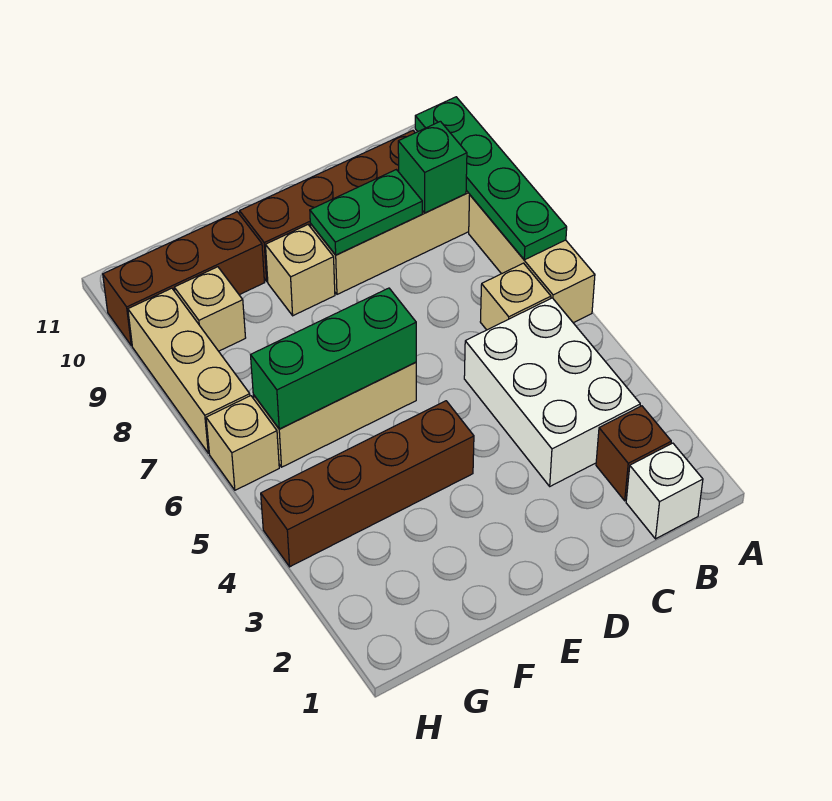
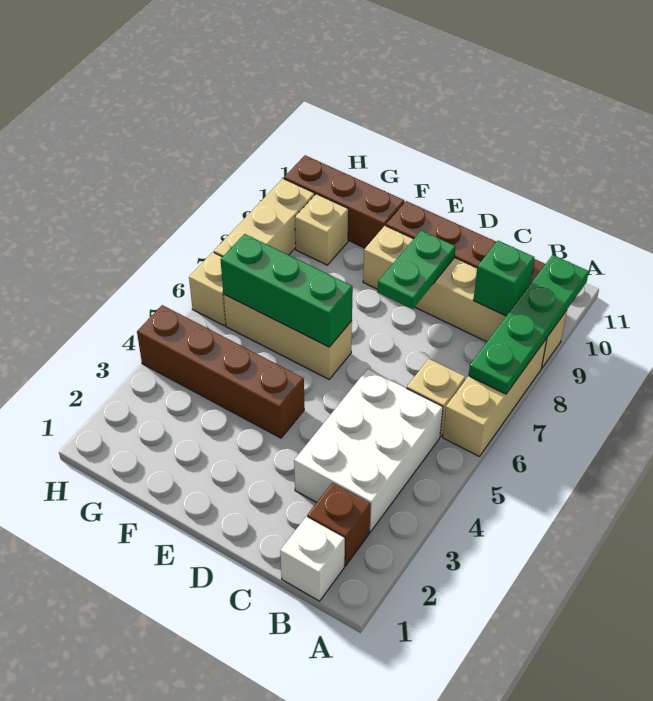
green 1x2 plate [310,170,422,255] -> green 1x2 plate turned to [378,230,456,309]

